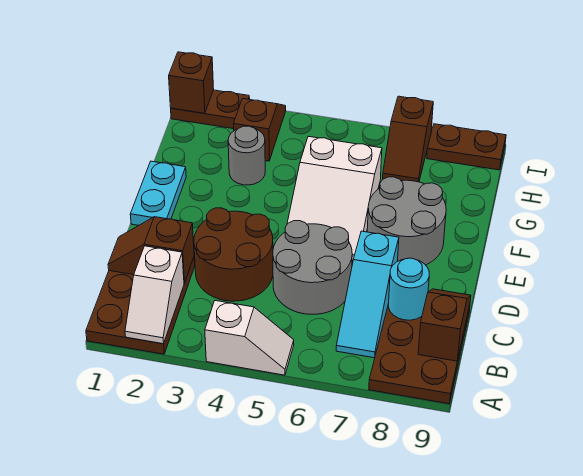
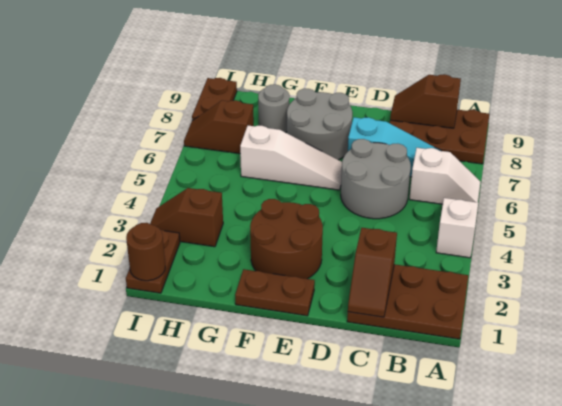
white 1x2 slope [125,246,184,344] -> white 1x2 slope moved to [409,148,480,204]
brown 2x2 round brick [194,208,273,301] -> brown 2x2 round brick moved to [250,199,323,279]
cyan 1x1 round brick [388,258,429,320] -> none
cyan 1x2 plate [130,161,186,225] -> brown 1x2 plate [235,269,315,316]
white 2x3 slope [287,136,382,261] -> white 1x3 slope [240,126,342,190]
grey 1x1 round brick [228,126,265,185] -> grey 1x1 round brick moved to [258,84,290,133]
brown 1x2 slope [383,96,433,182] -> brown 1x2 slope turned to [184,100,254,154]
brown 1x1 brick [169,52,214,113] -> brown 1x1 round brick [126,223,165,281]

